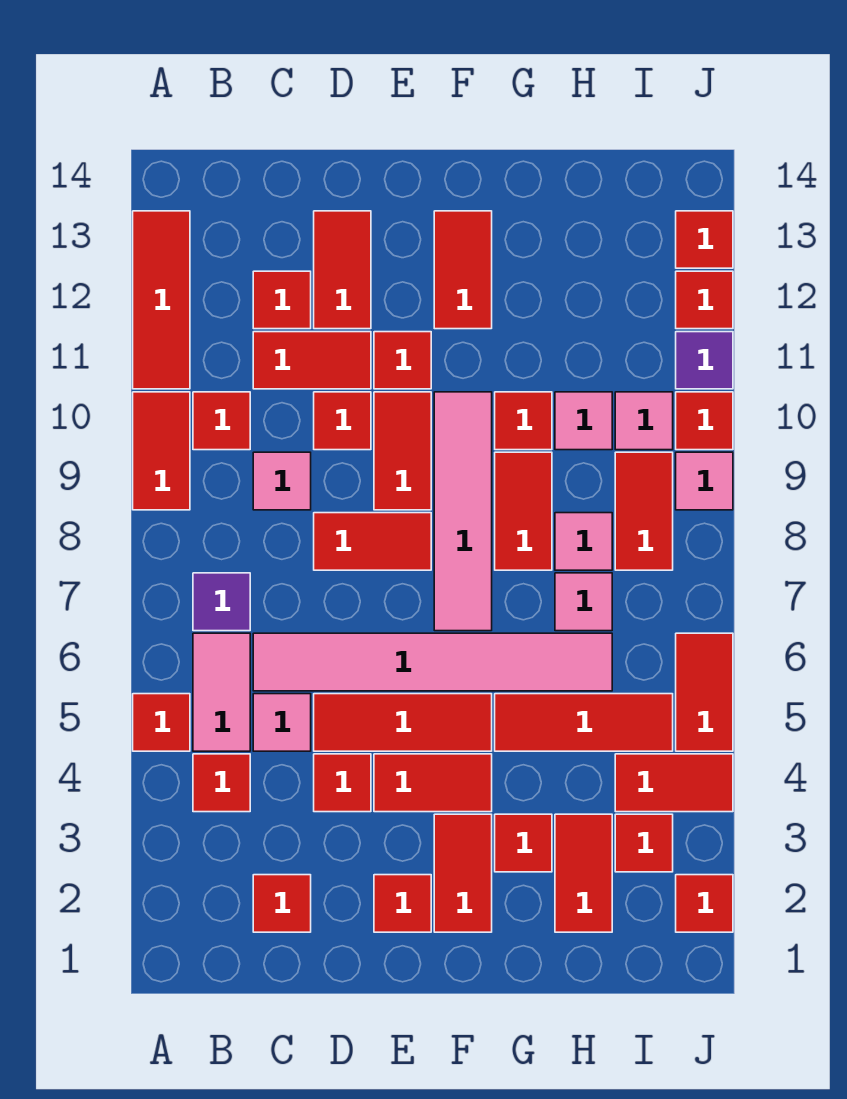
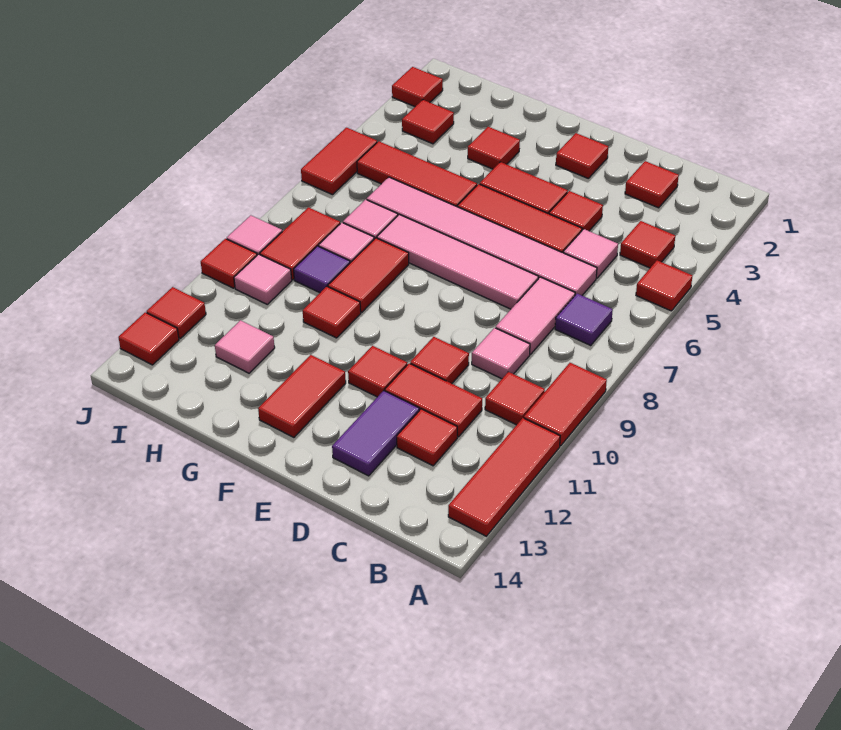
pink 1x2 tile [193,633,250,751] -> pink 1x2 tile moved to [496,277,575,354]
red 1x2 tile [314,513,431,570] -> none
red 1x2 tile [314,211,371,329] -> purple 1x2 tile [332,391,419,476]
red 1x2 tile [374,392,431,510] -> none
red 1x2 tile [434,814,492,932] -> none
pink 1x4 tile [434,392,492,631] -> pink 1x4 tile turned to [377,215,538,309]
red 1x2 tile [555,814,612,932] -> none
pink 1x1 tile [555,392,612,450] -> pink 1x1 tile moved to [215,320,275,373]
red 1x2 tile [615,754,733,812] -> none
purple 1x1 tile [676,332,733,389] -> purple 1x1 tile moved to [294,246,350,293]

